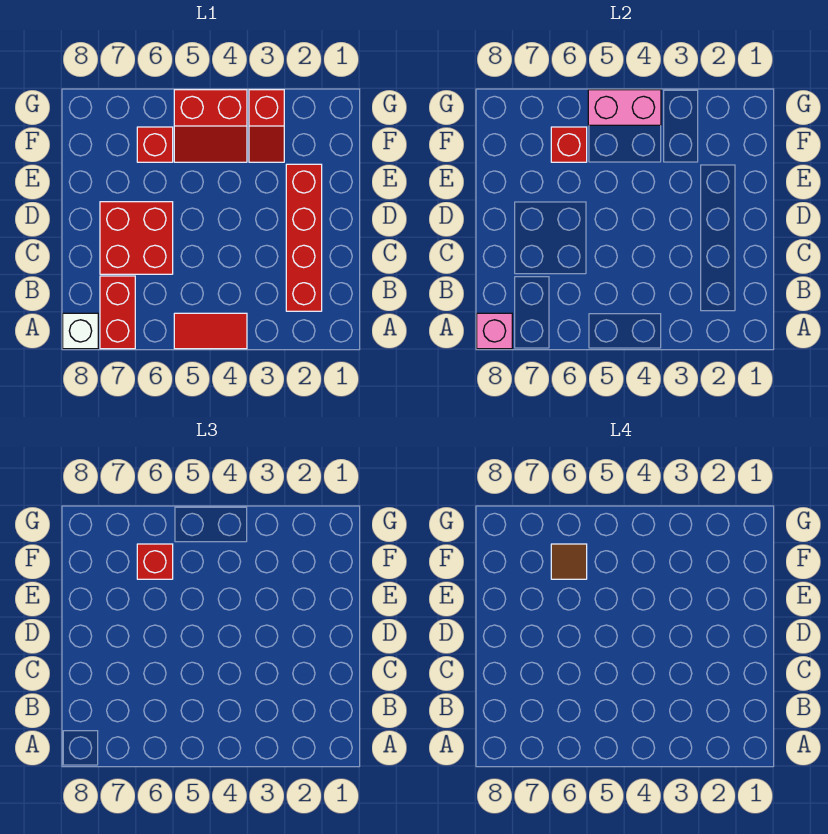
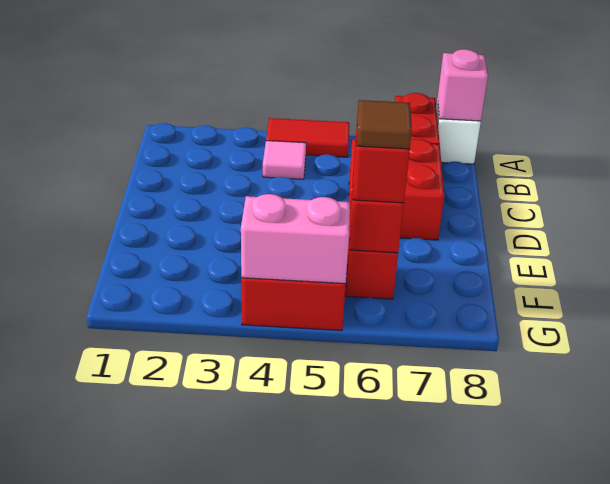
red 1x4 brick [286,164,322,311] -> none
none -> pink 1x1 tile [263,141,306,179]
red 1x2 slope [249,90,284,162] -> none

